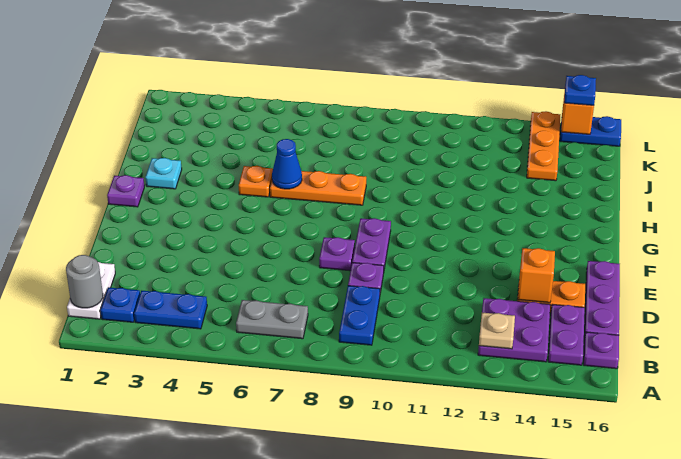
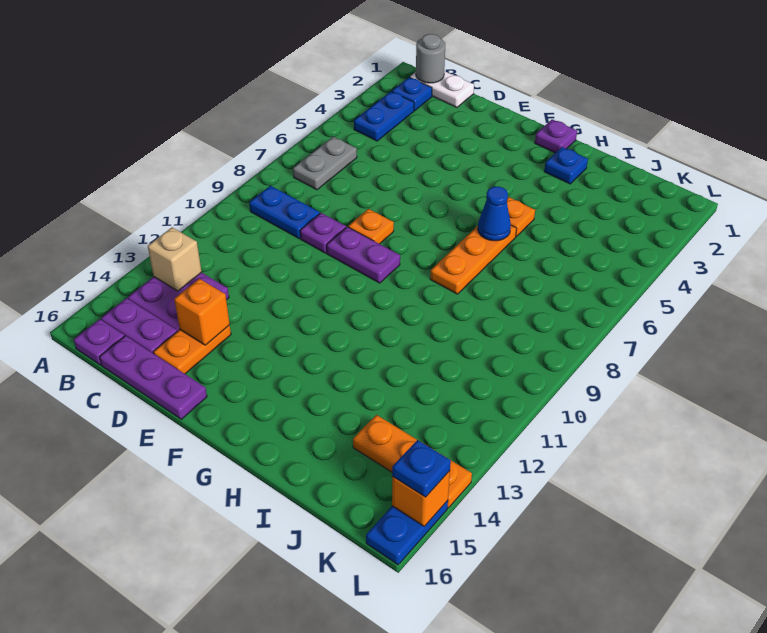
tan 1x1 plate [479,313,515,349] -> tan 1x1 brick [148,227,202,291]
purple 1x1 plate [319,237,355,271] -> orange 1x1 plate [348,209,394,244]
cyan 1x1 plate [145,158,182,189] -> blue 1x1 plate [544,147,588,184]

